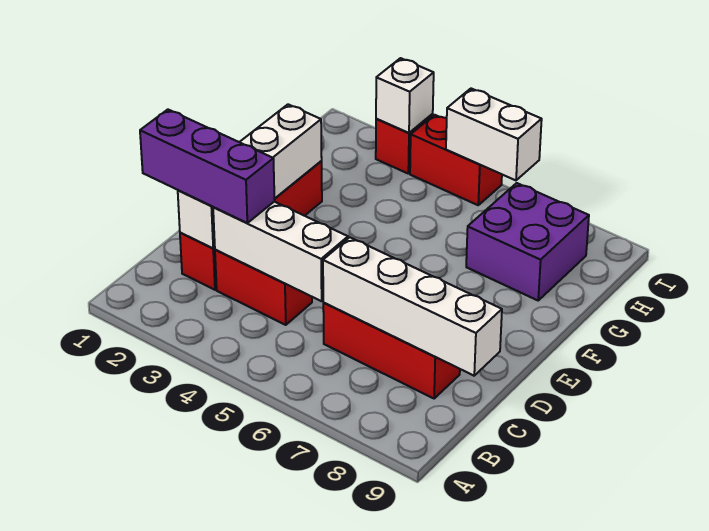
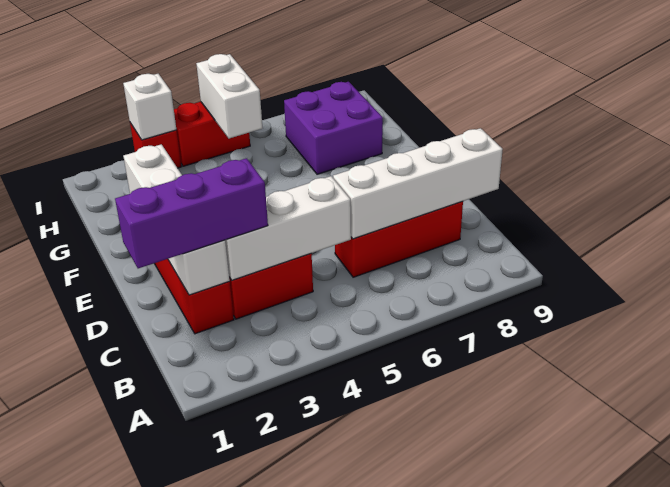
white 1x2 brick [446,89,542,180] -> white 1x2 brick turned to [196,54,262,138]

